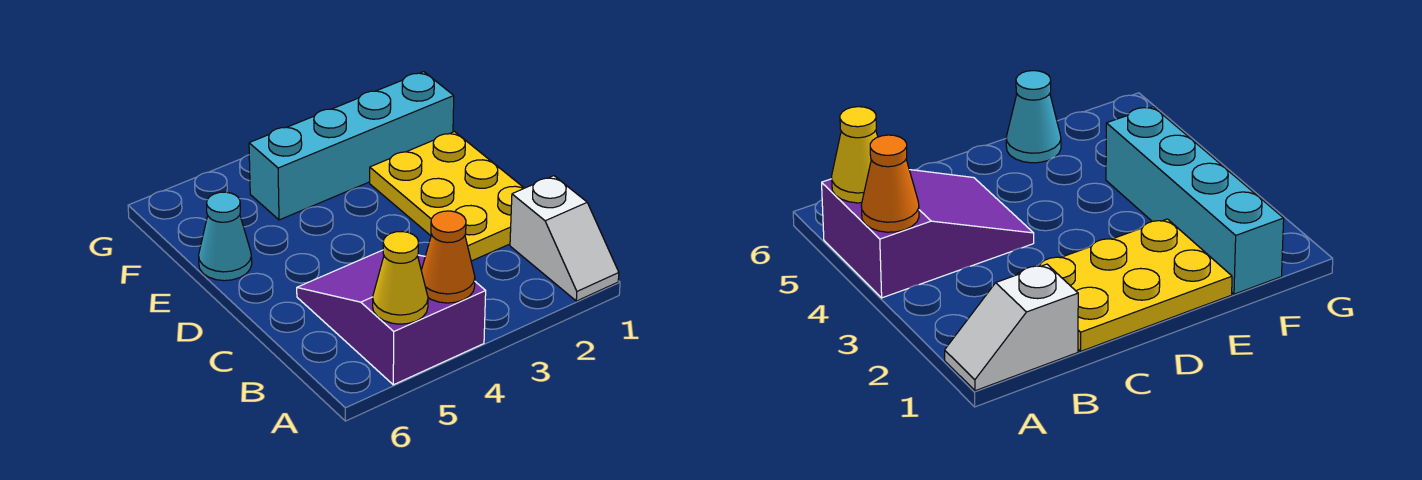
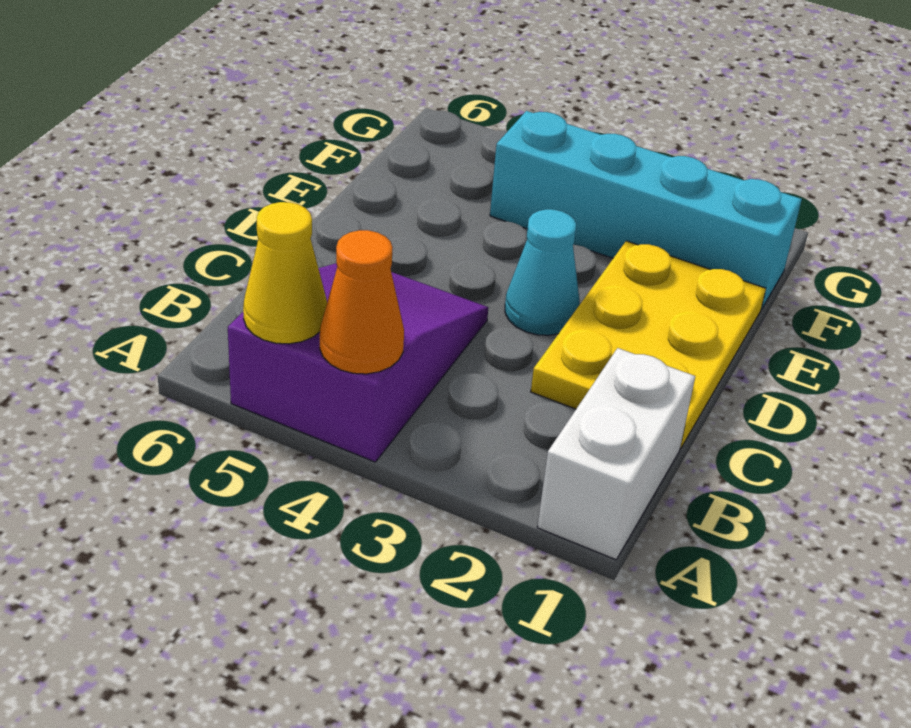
white 1x2 slope [510,176,619,301] -> white 1x2 brick [537,348,695,560]
cyan 1x1 cone [199,192,252,281] -> cyan 1x1 cone moved to [505,209,580,335]

